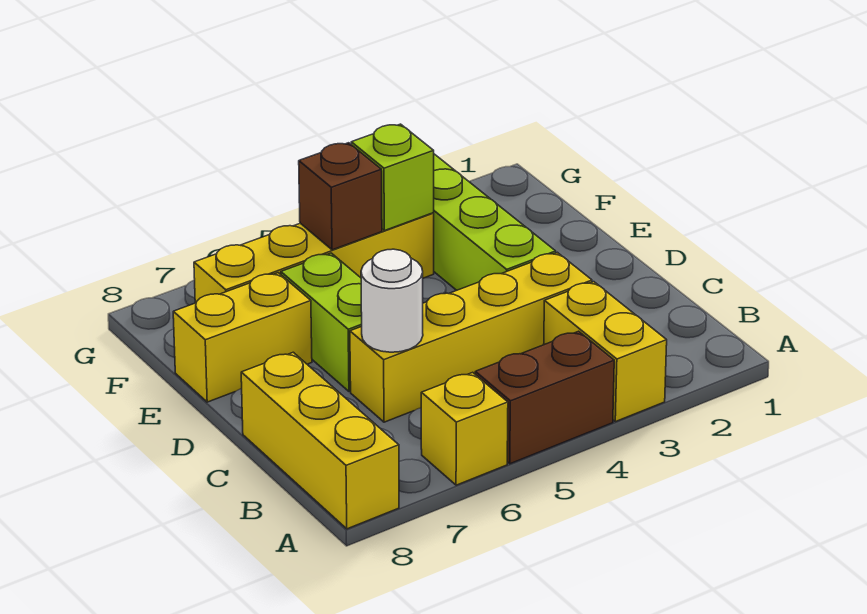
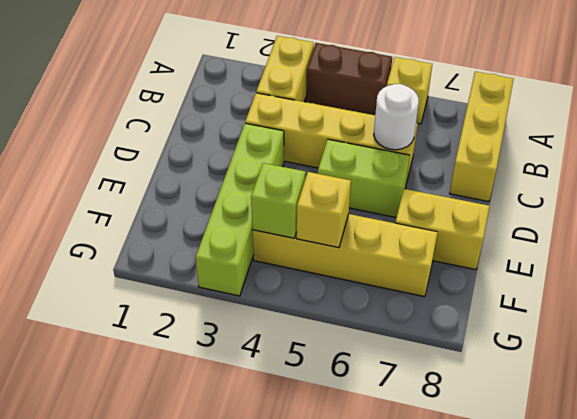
lime 1x2 brick [281,253,362,391] -> lime 1x2 brick turned to [318,139,410,218]
brown 1x1 brick [299,143,382,250] -> yellow 1x1 brick [297,172,351,248]

